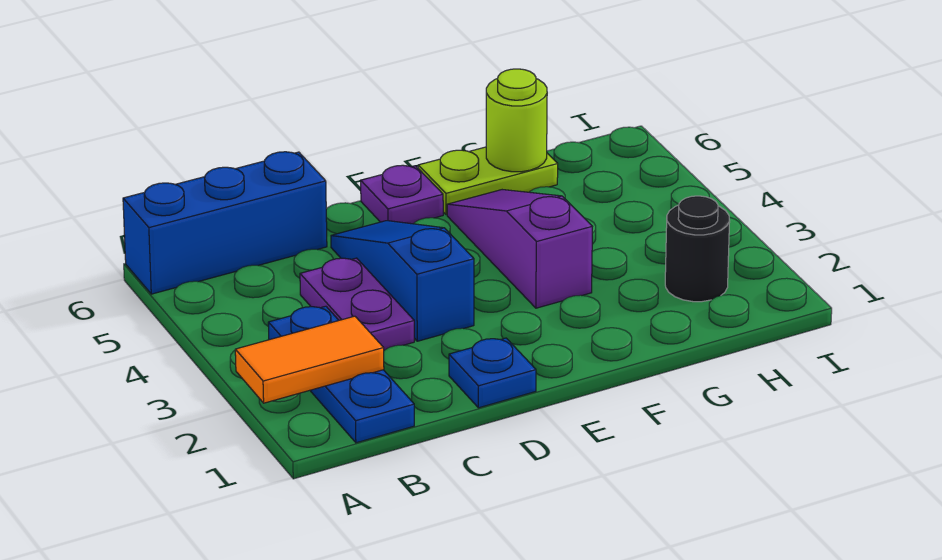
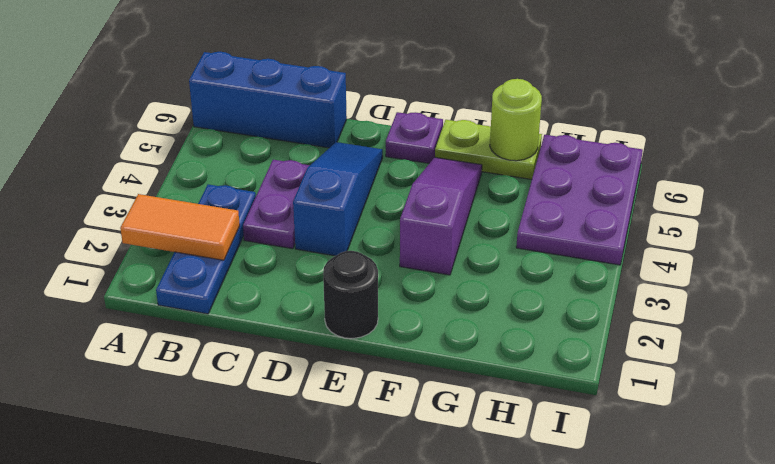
blue 1x1 plate [449,338,536,408] -> none
black 1x1 round brick [665,196,730,302] -> black 1x1 round brick moved to [323,251,378,338]
none -> purple 2x3 plate [516,135,643,265]

